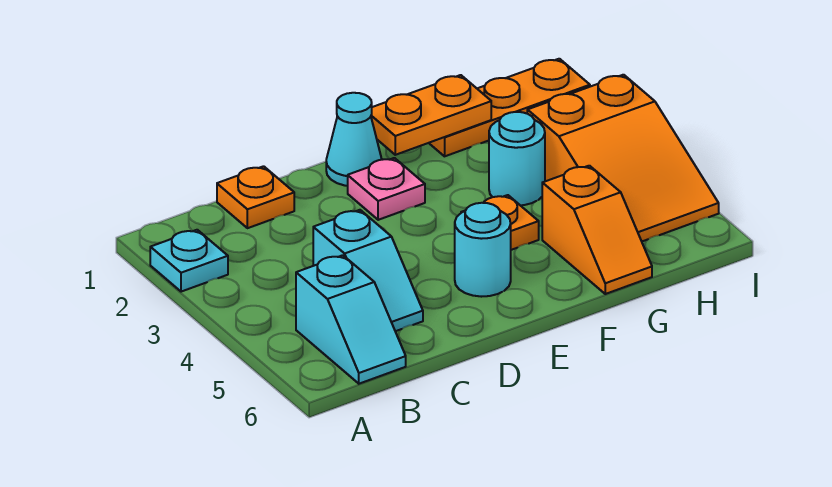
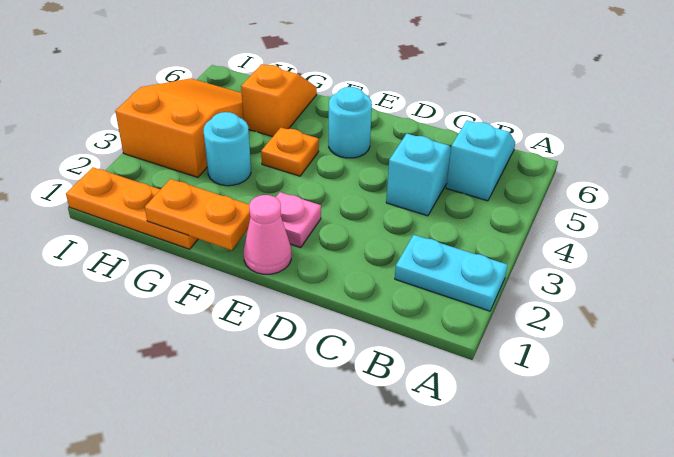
cyan 1x1 plate [150,230,228,292] -> cyan 1x2 plate [395,235,507,311]
orange 1x1 plate [217,166,294,228] -> none
cyan 1x1 cone [326,93,382,186] -> pink 1x1 cone [244,195,291,274]

